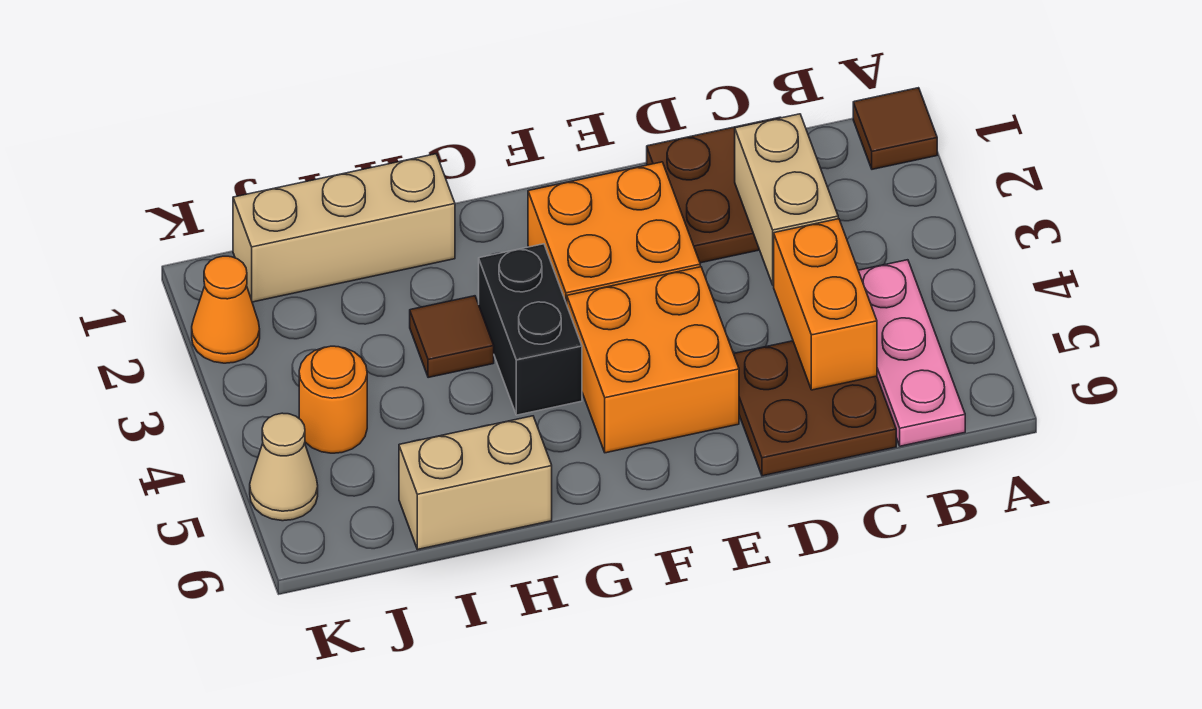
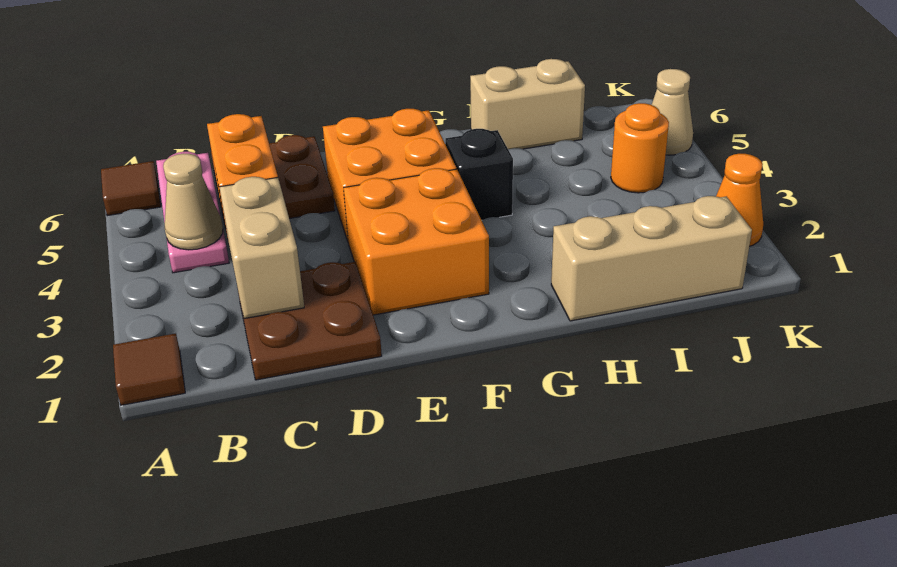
none -> tan 1x1 cone [163,154,223,250]
black 1x2 brick [479,244,582,415] -> black 1x1 brick [445,129,513,220]
brown 1x1 tile [410,296,494,378] -> brown 1x1 tile moved to [101,161,161,216]

